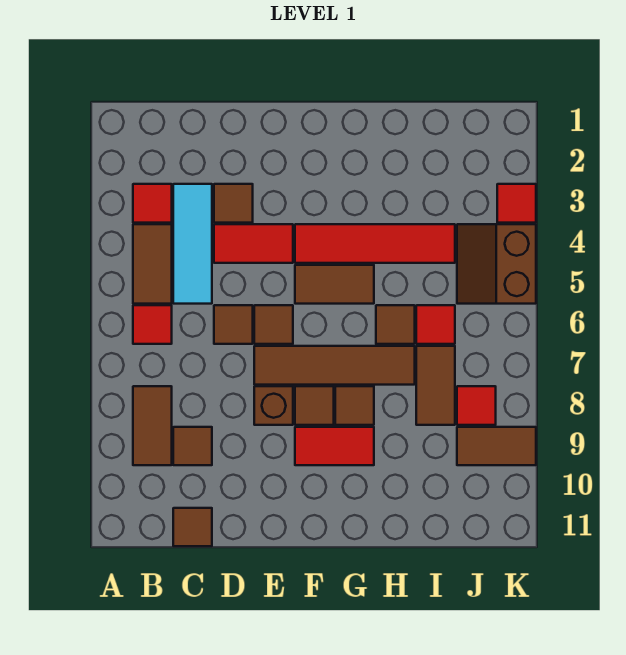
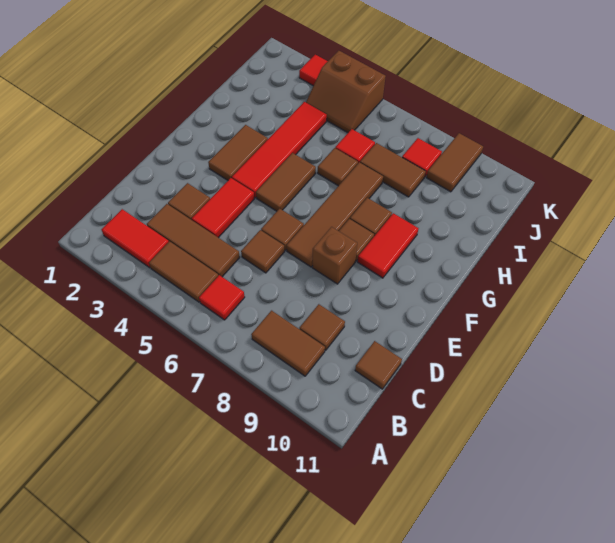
red 1x1 tile [133,184,172,223] -> red 1x2 tile [101,209,169,268]
cyan 1x3 tile [173,184,212,304] -> brown 1x3 tile [147,204,240,277]
none -> brown 1x2 tile [208,125,268,180]

